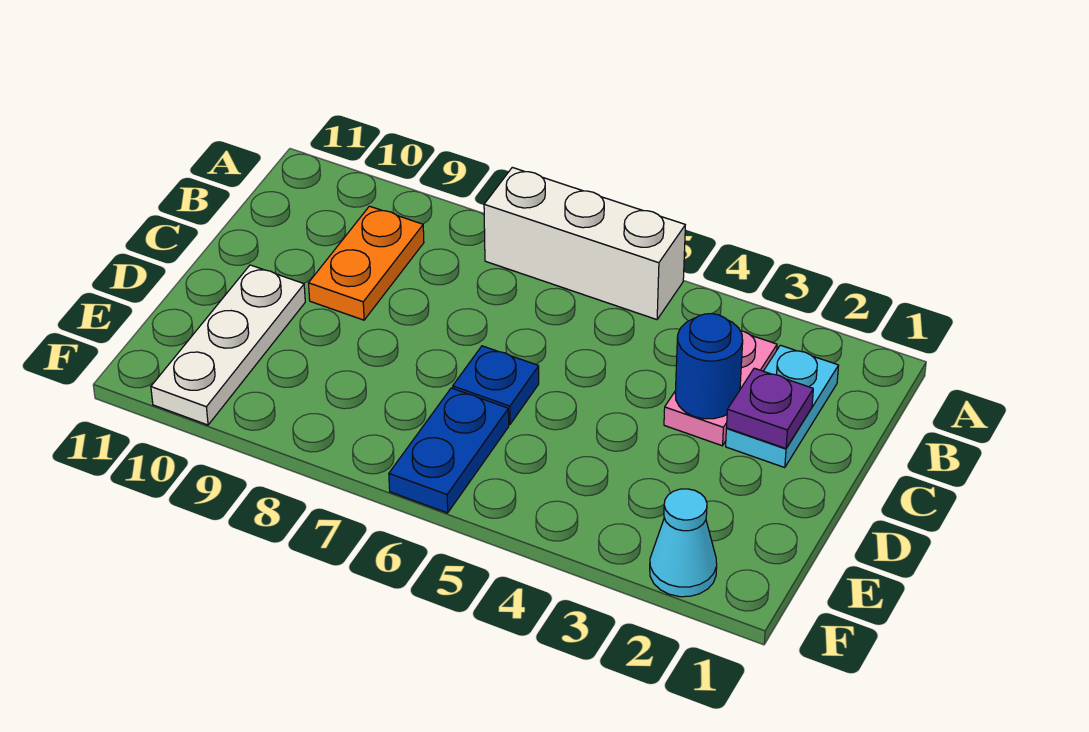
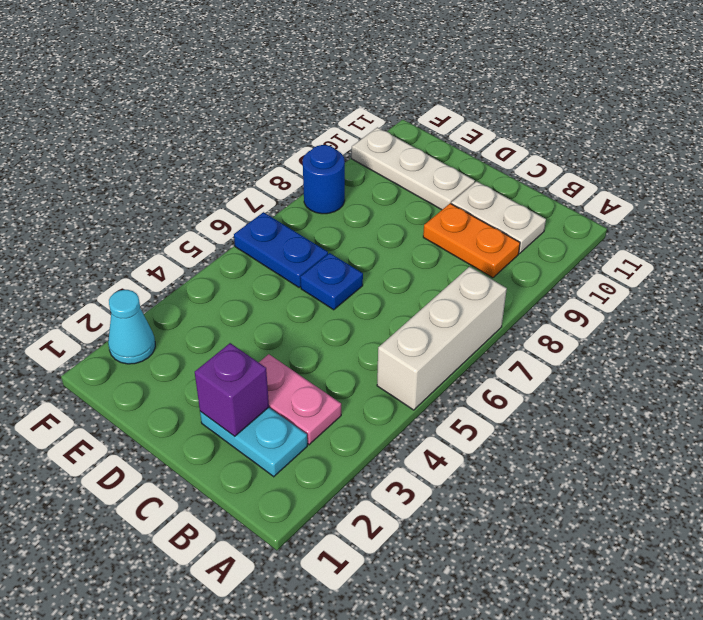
none -> white 1x2 plate [451,181,546,254]
purple 1x1 plate [727,368,813,448] -> purple 1x1 brick [195,343,269,436]
blue 1x1 round brick [675,314,743,419] -> blue 1x1 round brick moved to [303,145,345,214]

